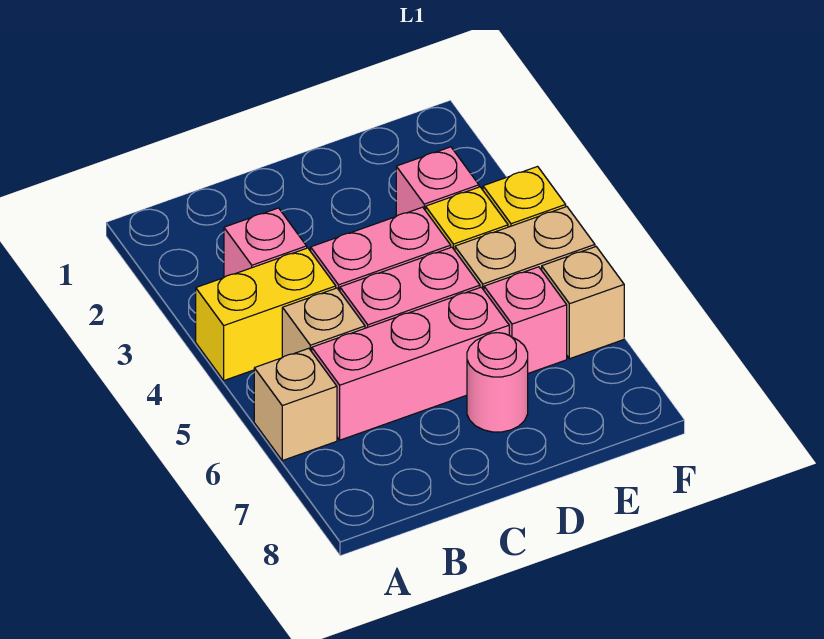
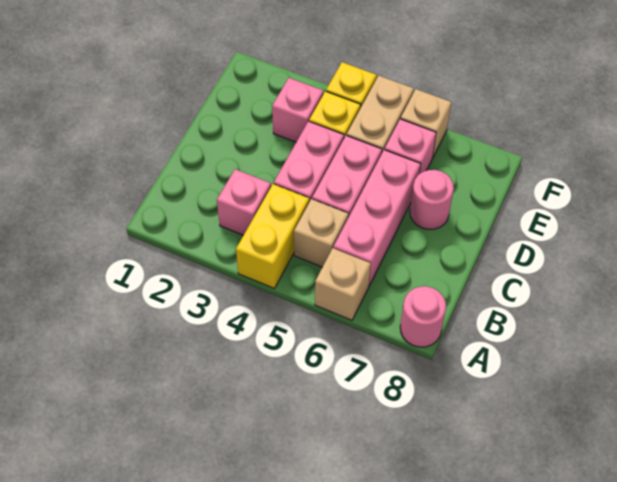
none -> pink 1x1 round brick [400,286,446,347]

